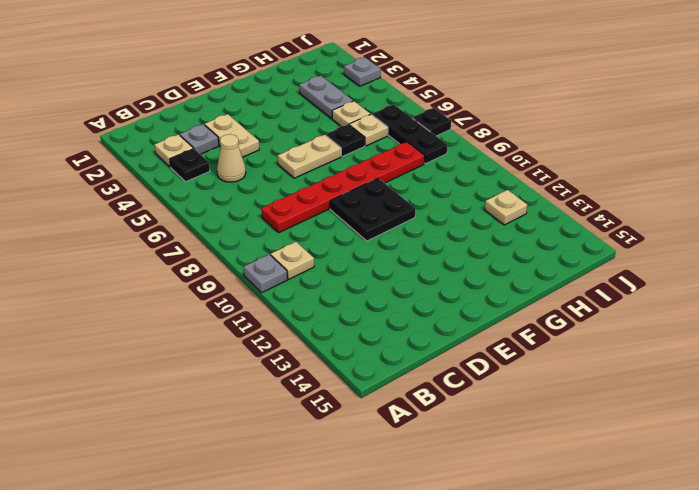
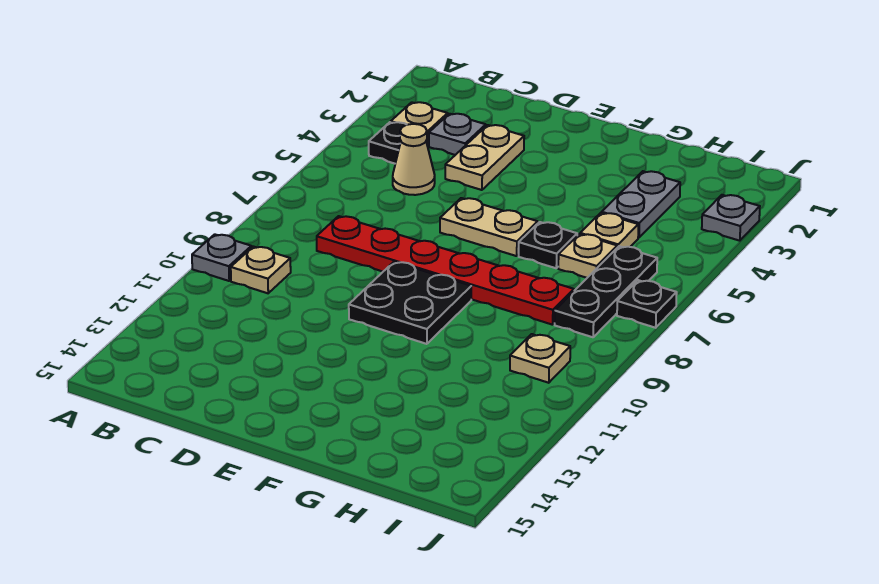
tan 1x1 plate [485,190,527,225] -> tan 1x1 plate moved to [510,334,570,383]

